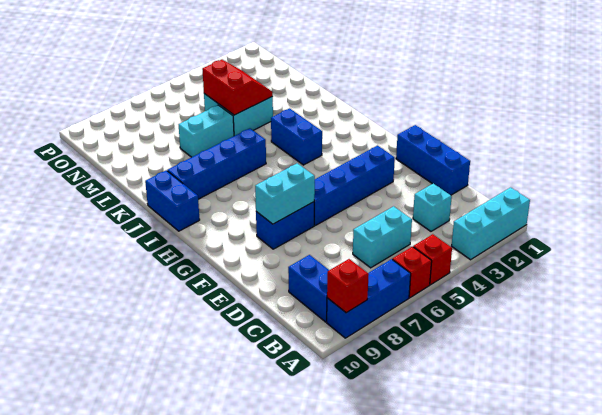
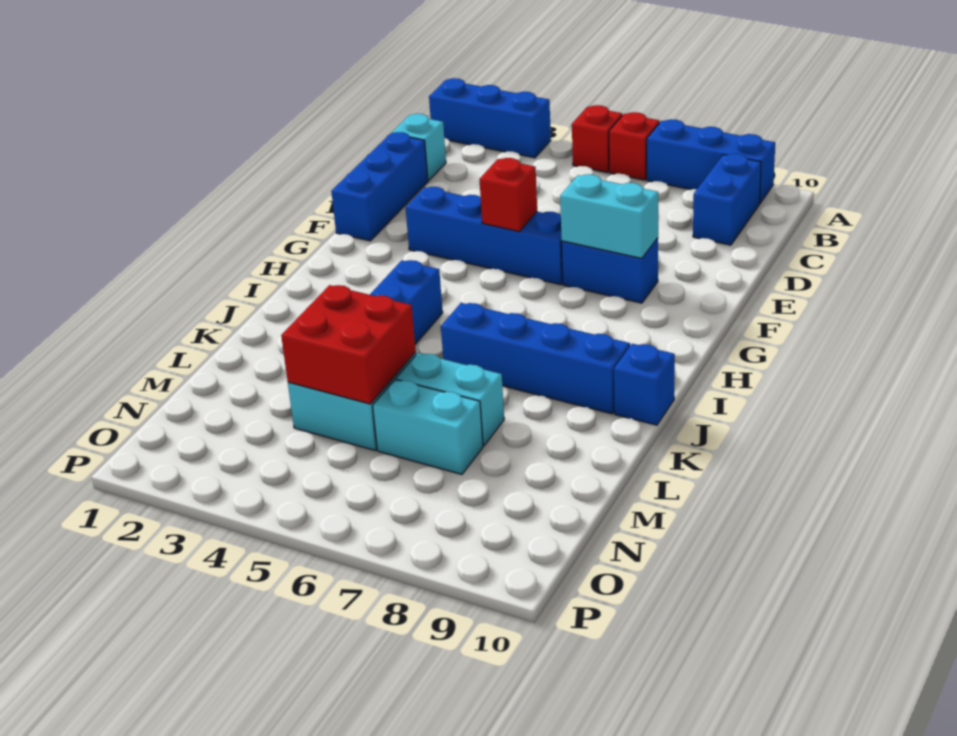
cyan 1x3 brick [452,187,530,260] -> blue 1x3 brick [429,78,551,158]
red 1x1 brick [327,259,369,313] -> red 1x1 brick moved to [479,158,537,232]
cyan 1x1 brick [413,184,452,231] -> cyan 1x1 brick moved to [392,114,446,181]
cyan 1x2 brick [353,206,412,268] -> cyan 1x2 brick moved to [373,379,483,474]
blue 1x2 brick [145,170,200,231] -> blue 1x1 brick [614,344,675,425]
red 2x2 slope [202,60,273,115] -> red 2x2 brick [281,285,416,404]

